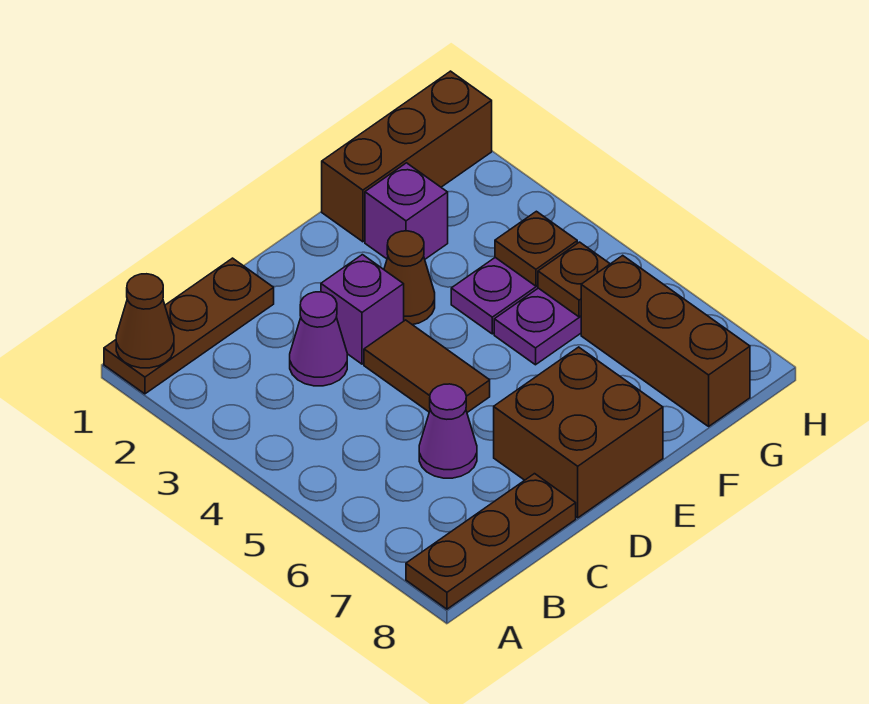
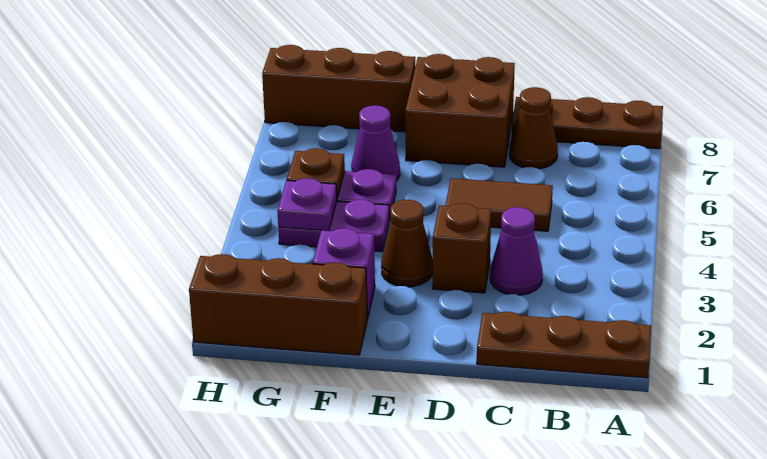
brown 1x1 cone [116,274,174,368] -> brown 1x1 cone moved to [509,87,558,169]
purple 1x1 cone [419,384,477,478] -> purple 1x1 cone moved to [351,105,400,181]
purple 1x1 brick [321,255,404,364] -> brown 1x1 brick [433,203,491,293]
brown 1x2 tile [364,320,490,412] -> brown 1x2 tile turned to [445,178,553,231]
brown 1x1 plate [495,211,577,286] -> purple 1x1 plate [277,178,337,231]
brown 1x3 brick [581,255,750,426] -> brown 1x3 brick turned to [262,45,415,132]

